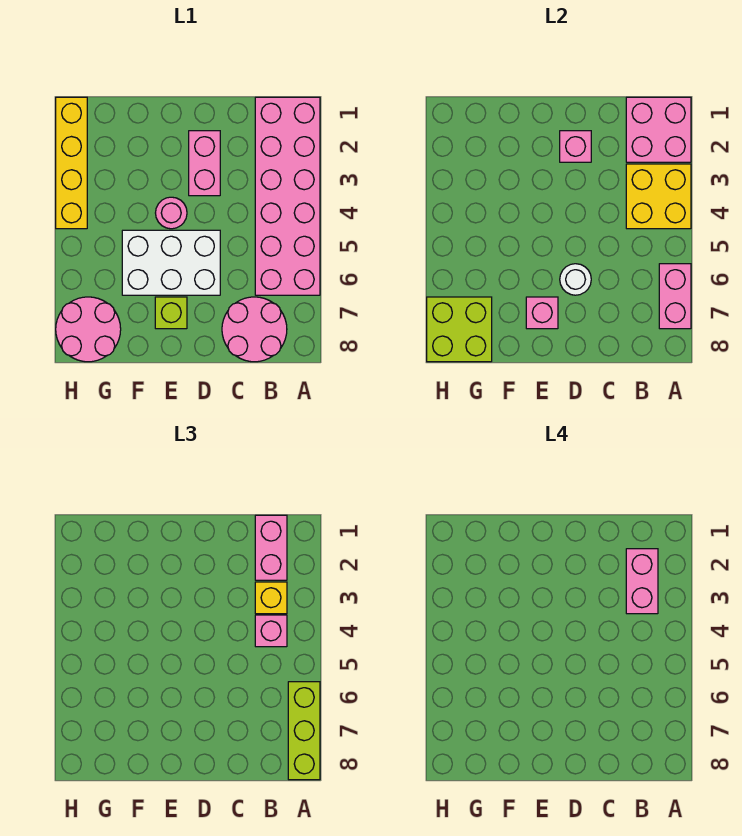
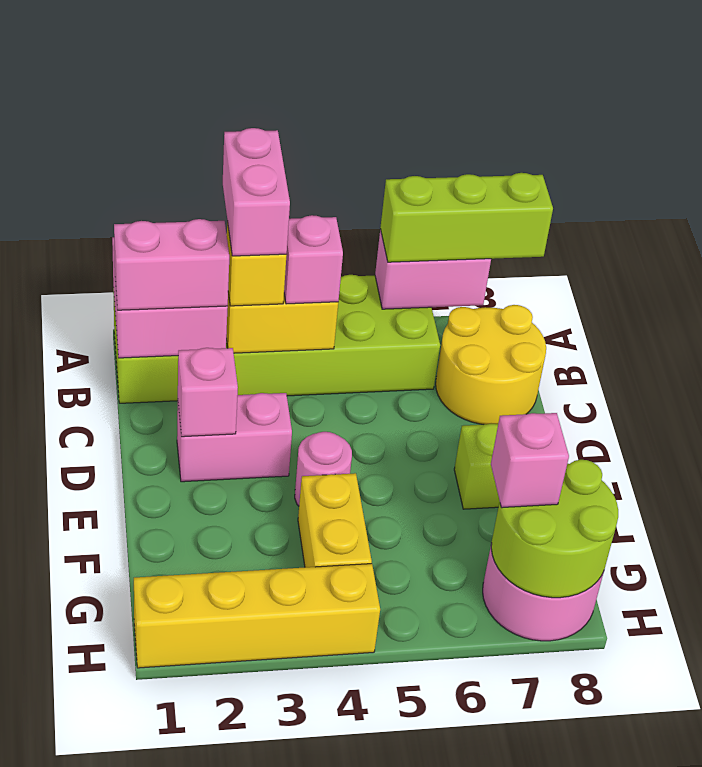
pink 2x6 brick [255,97,320,295] -> lime 2x6 brick [113,275,440,403]
pink 1x2 brick [626,549,658,614] -> pink 1x2 brick turned to [223,128,290,256]
pink 2x2 round brick [222,297,287,362] -> yellow 2x2 round brick [436,305,546,425]
white 2x3 brick [122,230,220,295] -> none
white 1x1 round brick [560,264,591,295] -> none
pink 1x1 brick [526,297,558,329] -> pink 1x1 brick moved to [491,413,569,508]
none -> yellow 1x2 brick [298,473,372,567]
lime 2x2 brick [427,297,492,362] -> lime 2x2 round brick [491,460,618,598]

